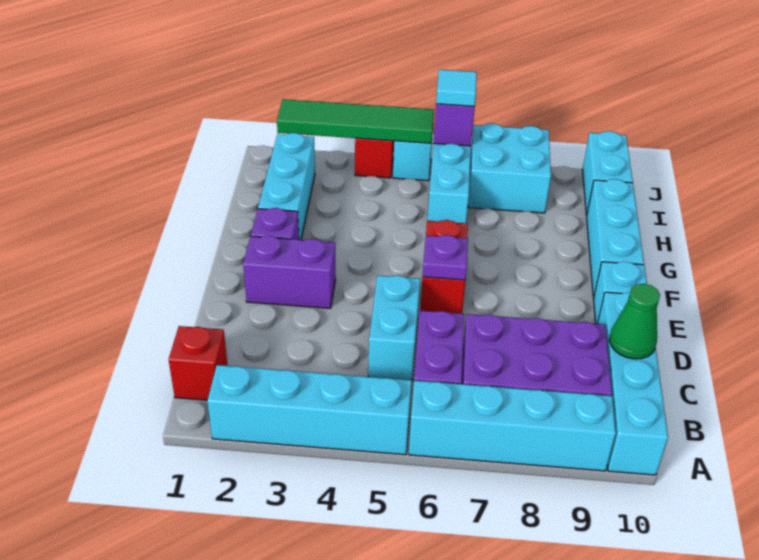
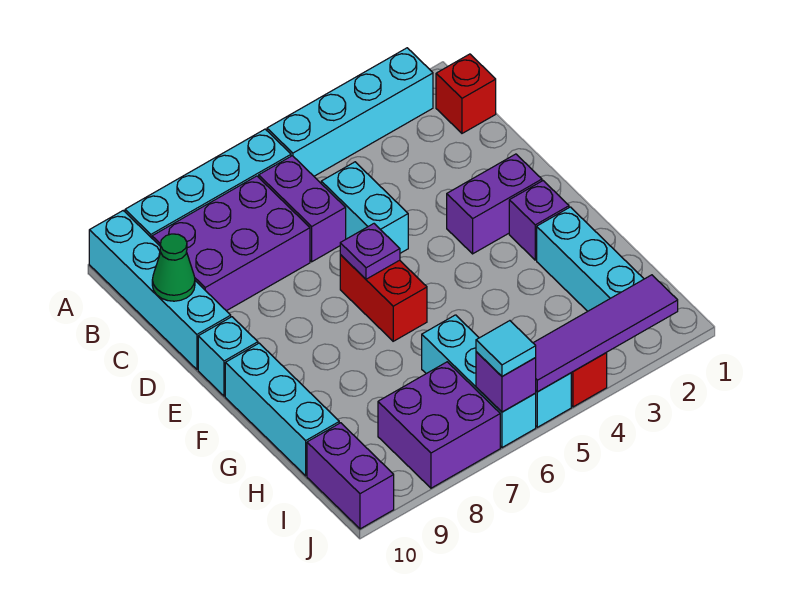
cyan 2x2 brick [468,123,551,213] -> purple 2x2 brick [378,362,500,488]
cyan 1x2 brick [582,131,633,216] -> purple 1x2 brick [307,423,394,529]
green 1x4 tile [277,99,434,143] -> purple 1x4 tile [534,275,678,392]

